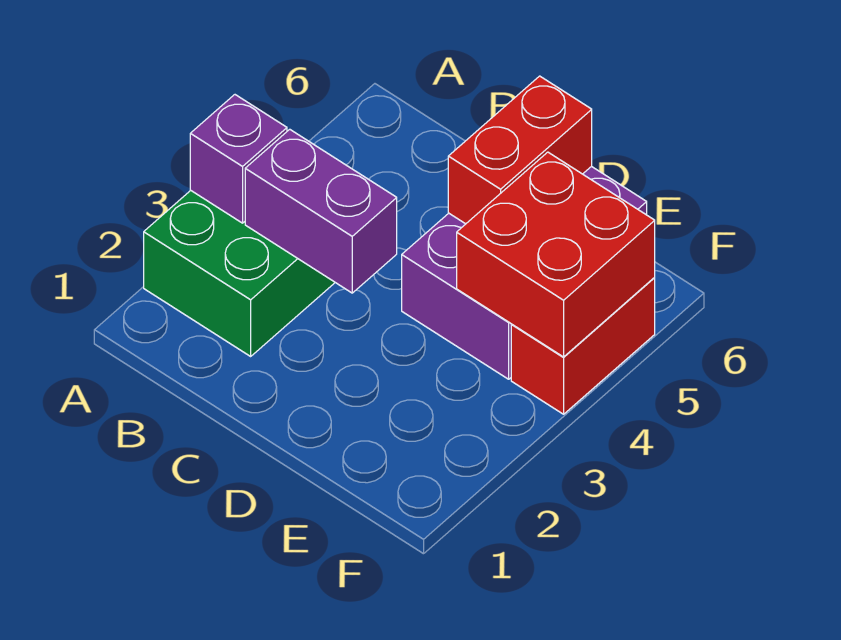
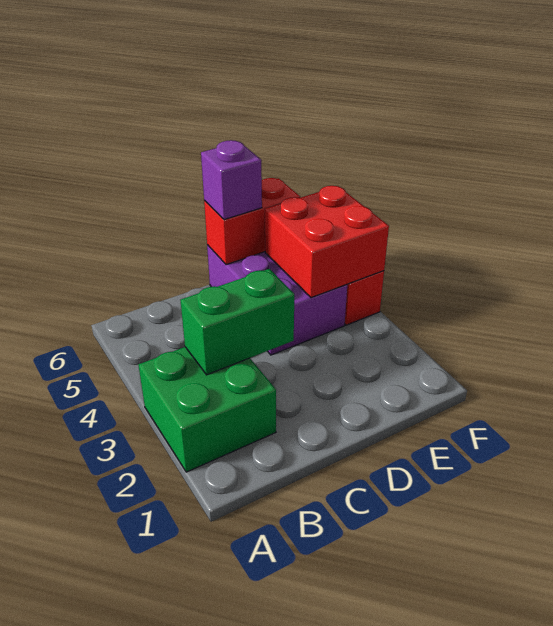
purple 1x1 brick [190,95,287,223] -> purple 1x1 brick moved to [201,140,262,220]
purple 1x2 brick [245,129,397,293] -> green 1x2 brick [180,269,294,375]
red 1x2 brick [448,76,592,224] -> red 1x2 brick turned to [204,178,300,265]

